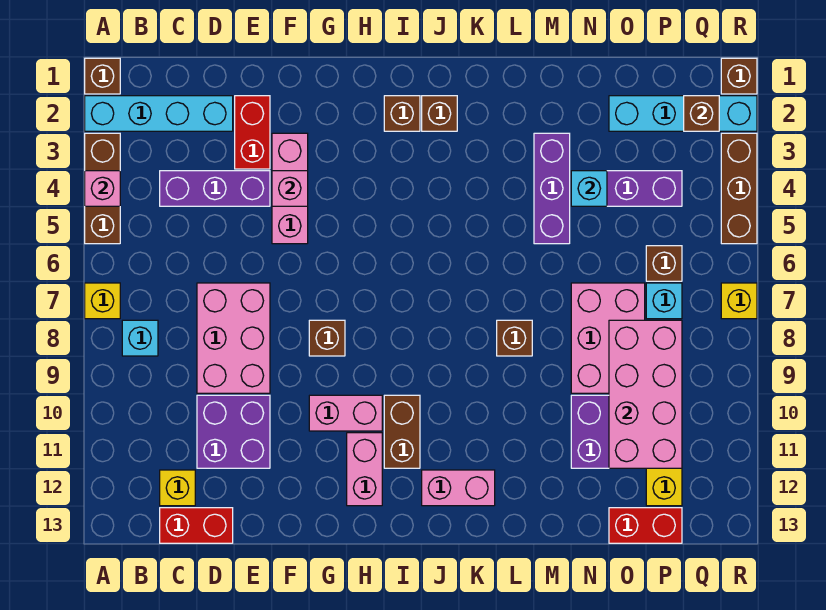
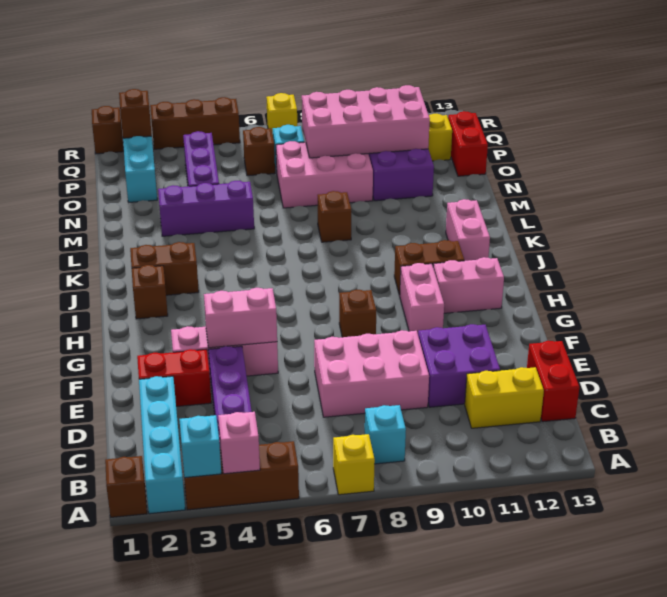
yellow 1x1 brick [160,470,195,506] -> yellow 1x2 brick [465,367,544,428]
pink 1x1 brick [272,171,308,206] -> pink 1x2 brick [204,288,277,348]
brown 1x1 brick [422,96,457,131] -> brown 1x2 brick [130,242,199,295]
cyan 1x1 brick [571,171,607,206] -> cyan 1x1 brick moved to [179,415,221,478]

